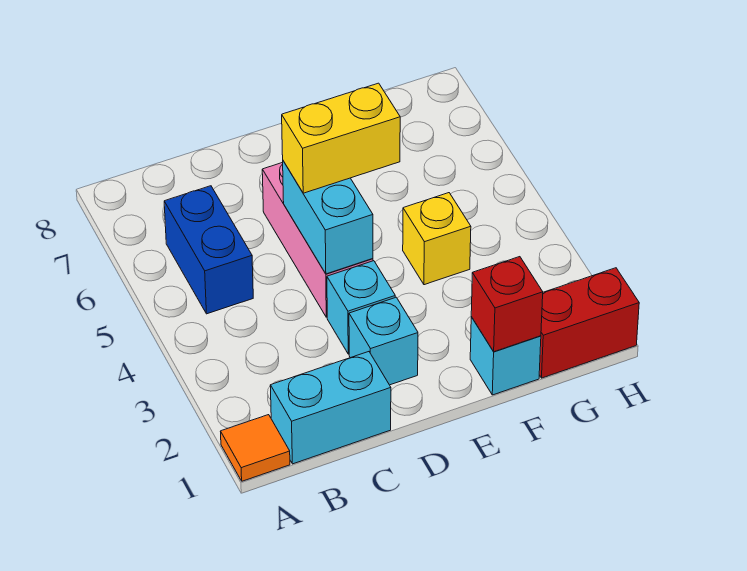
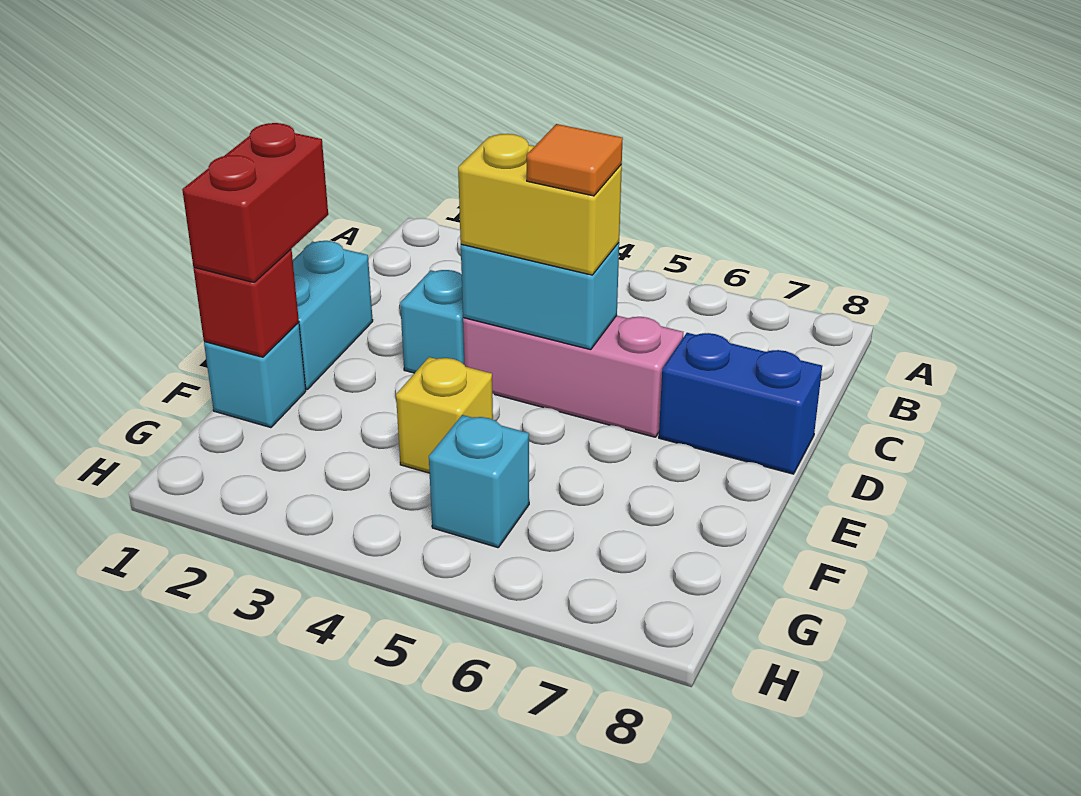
orange 1x1 tile [221,415,290,481] -> orange 1x1 tile moved to [527,124,623,196]
cyan 1x2 brick [270,352,391,464] -> cyan 1x2 brick moved to [293,241,373,389]
blue 1x2 brick [164,186,253,314] -> blue 1x2 brick moved to [659,333,822,474]
cyan 1x1 brick [349,297,418,385] -> cyan 1x1 brick moved to [429,415,529,548]
yellow 1x2 brick [282,83,400,193] -> yellow 1x2 brick turned to [458,134,622,275]
red 1x2 brick [539,268,639,378] -> red 1x2 brick moved to [182,123,328,283]

